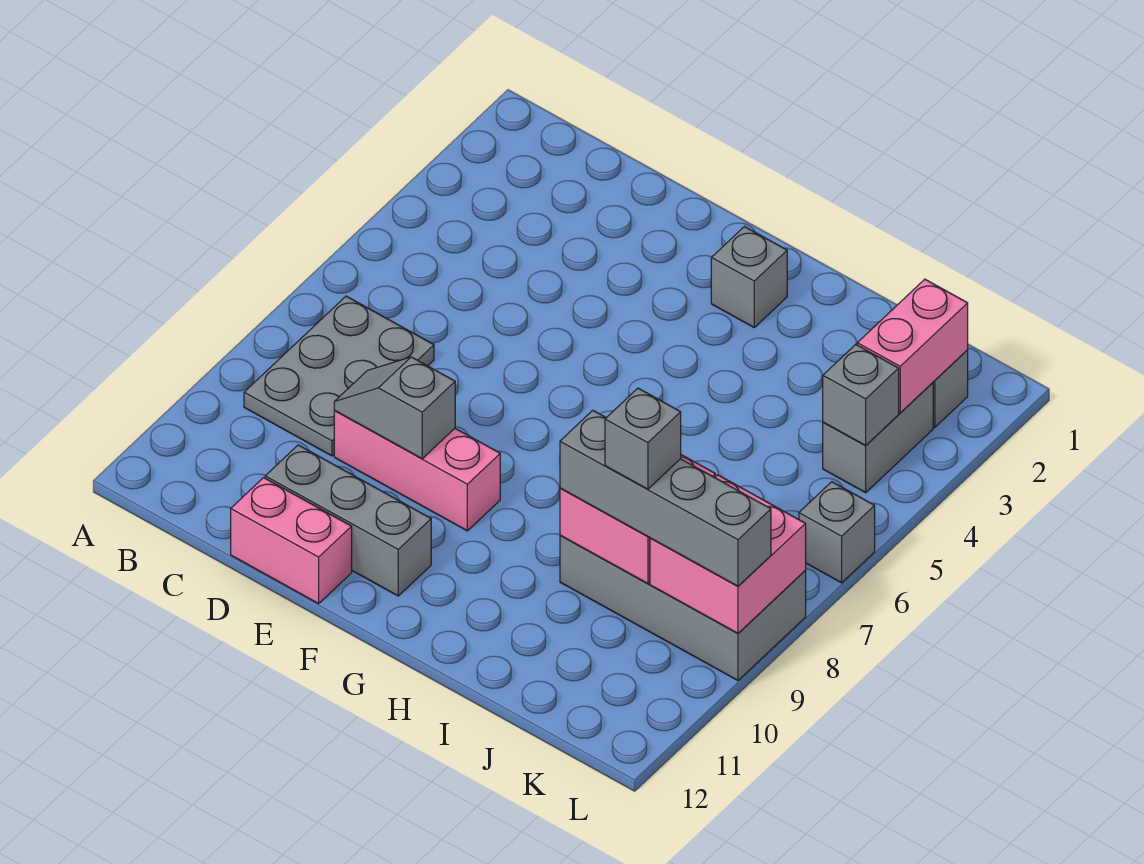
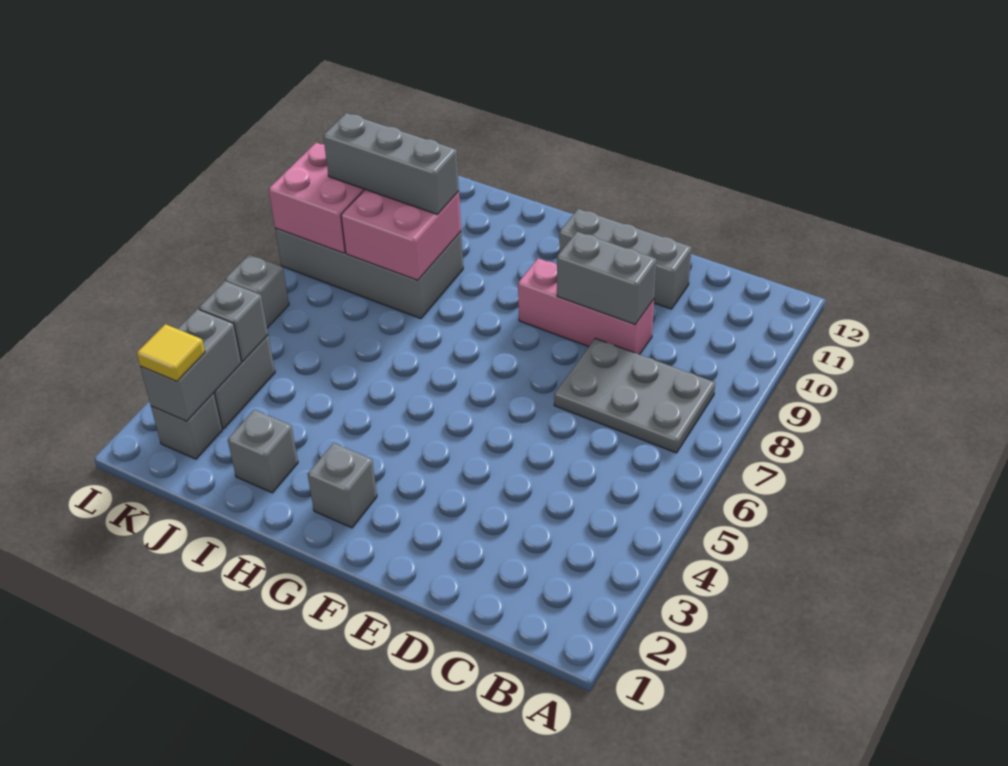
grey 2x3 plate [244,296,434,456] -> grey 2x3 plate turned to [554,338,715,453]
grey 1x2 slope [334,357,455,459] -> grey 1x2 brick [557,232,656,325]
pink 1x2 brick [231,478,352,604] -> none
grey 1x4 brick [560,410,771,586] -> grey 1x3 brick [323,113,459,215]
grey 1x1 brick [605,388,681,489] -> grey 1x1 brick moved to [228,410,298,493]
pink 1x2 brick [857,279,968,413] -> grey 1x2 brick [141,309,242,421]
none -> yellow 1x1 tile [137,324,205,381]

